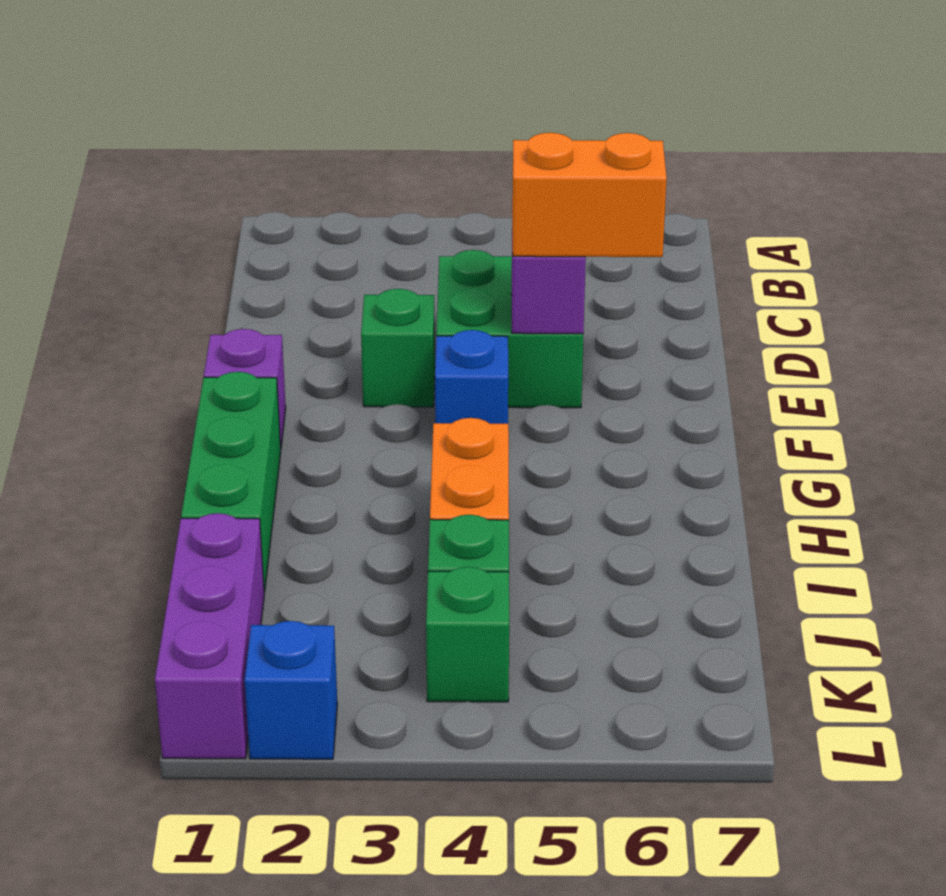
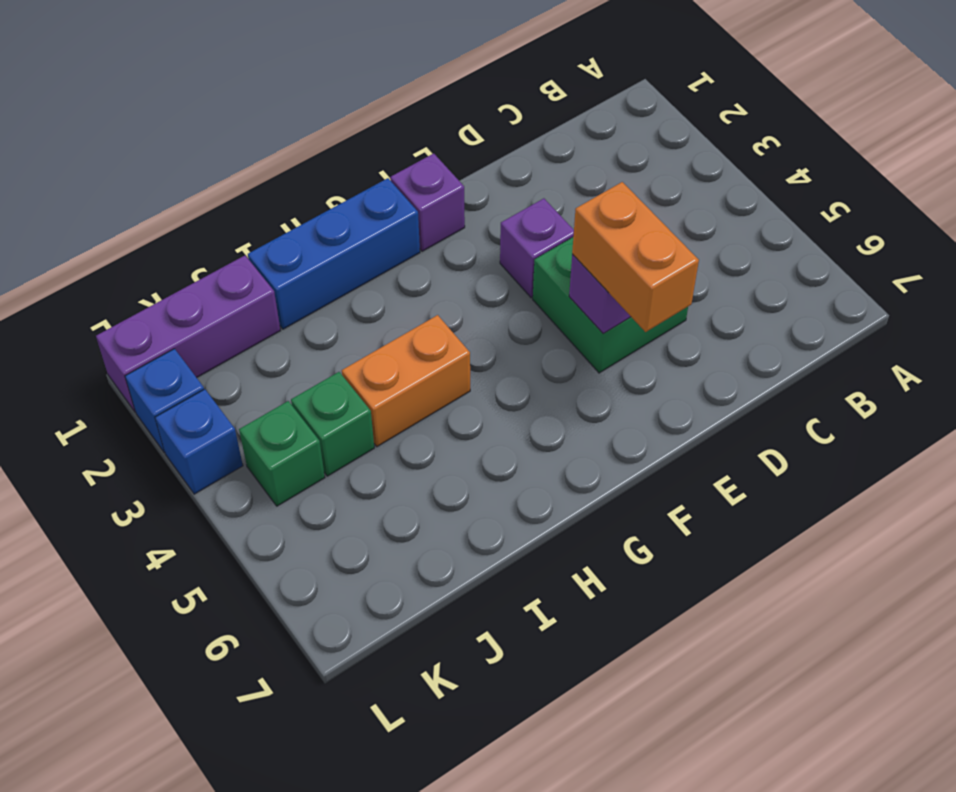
green 1x1 brick [361,289,435,407] -> purple 1x1 brick [500,198,574,298]
blue 1x1 brick [435,330,508,424] -> blue 1x1 brick moved to [155,389,243,494]
green 1x3 brick [181,372,281,593] -> blue 1x3 brick [248,178,420,329]

